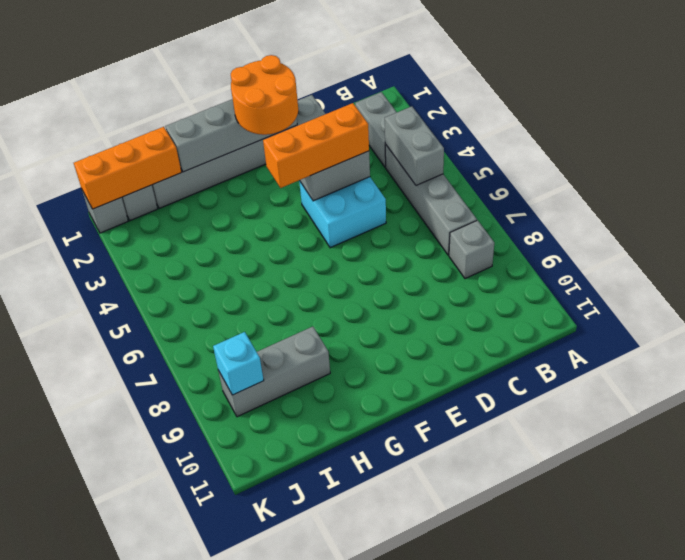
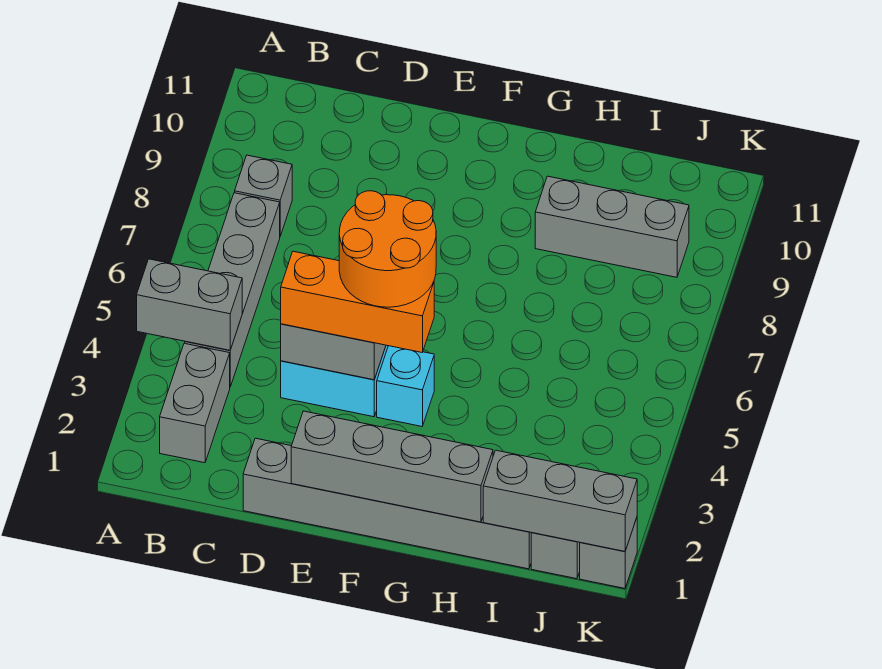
grey 1x2 brick [385,106,444,185] -> grey 1x2 brick turned to [137,259,242,350]
orange 2x2 round brick [231,55,298,135] -> orange 2x2 round brick moved to [339,191,436,307]
orange 1x3 brick [74,127,181,209] -> grey 1x3 brick [483,450,637,551]
cyan 1x1 brick [213,332,264,395] -> cyan 1x1 brick moved to [377,346,434,426]

